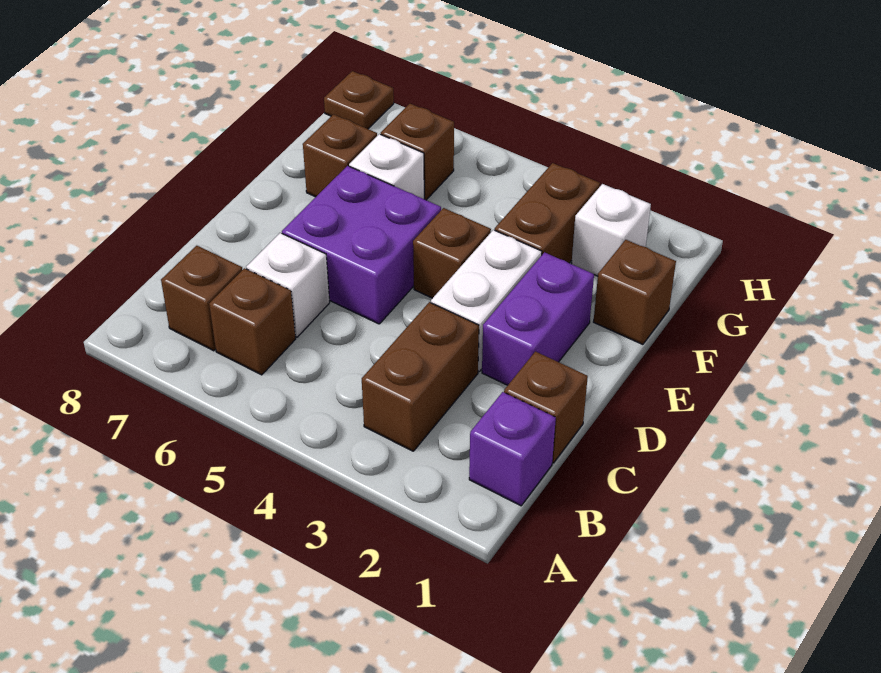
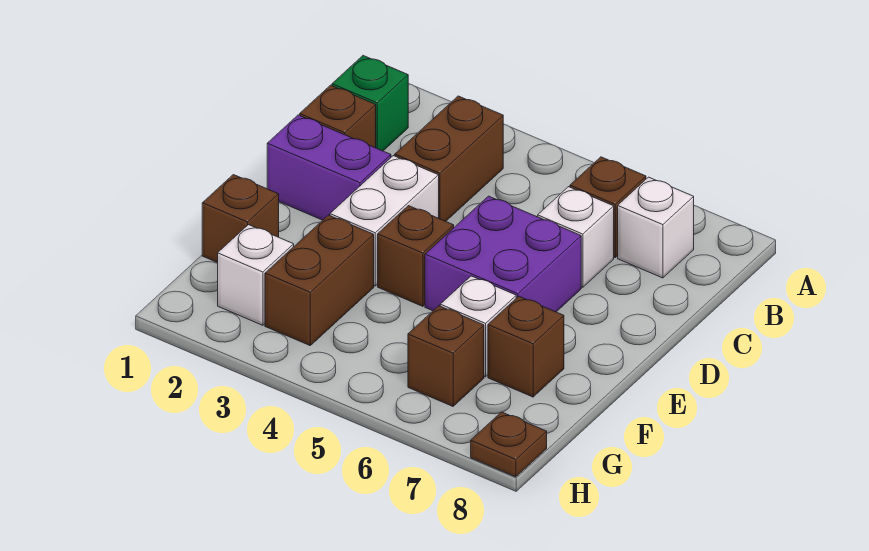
purple 1x1 brick [469,392,556,506] -> green 1x1 brick [332,56,408,151]
brown 1x1 brick [161,246,242,351] -> white 1x1 brick [618,177,694,278]
purple 1x2 brick [482,252,594,385] -> purple 1x2 brick turned to [267,115,391,220]

